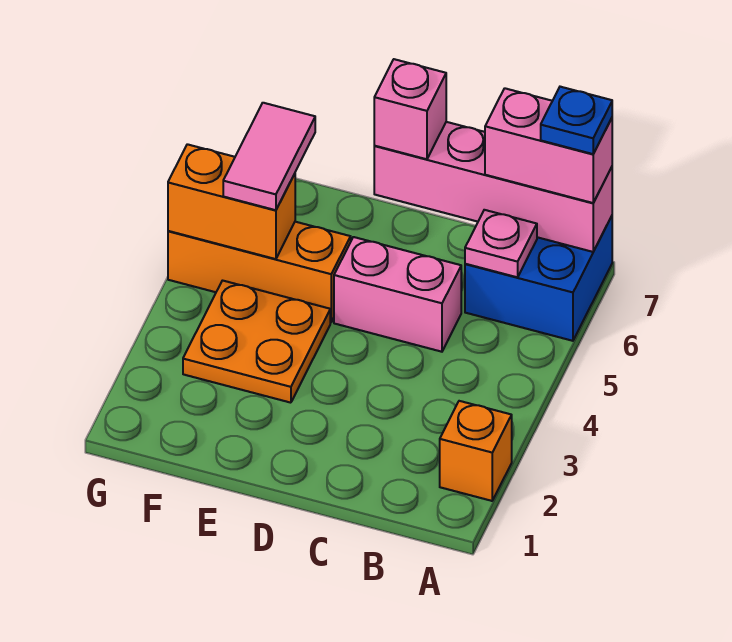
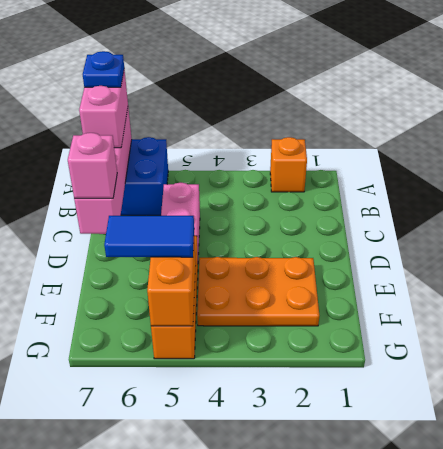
pink 1x1 plate [465,210,537,277] -> none
orange 2x2 plate [183,281,330,403] -> orange 2x3 plate [197,257,319,326]
pink 1x2 tile [223,103,315,210] -> blue 1x2 tile [104,215,194,257]

